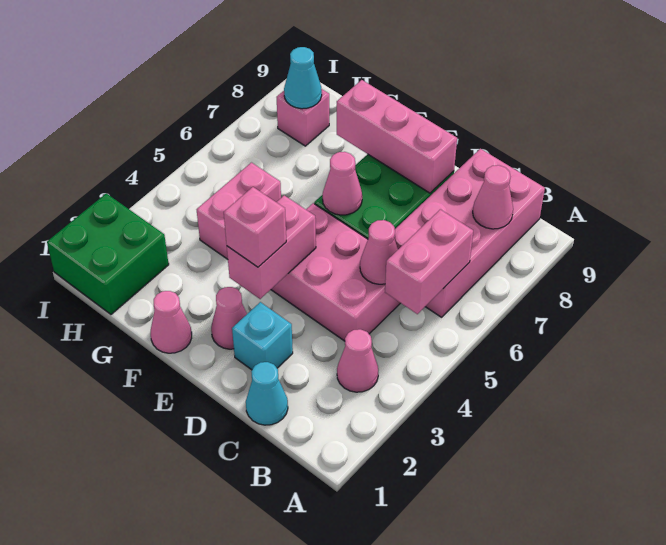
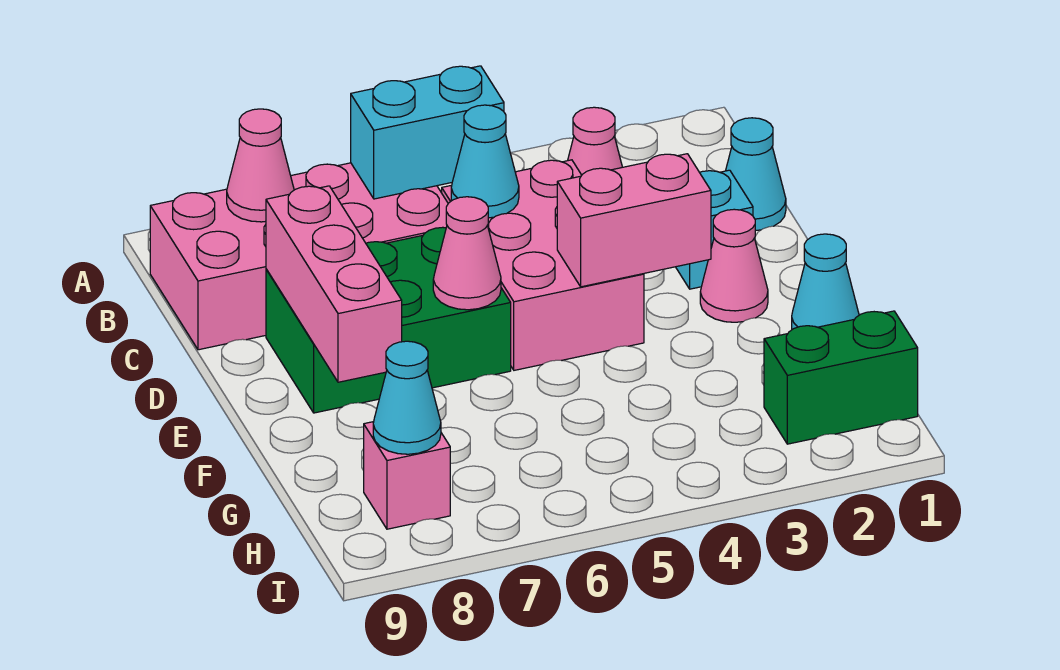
pink 1x2 brick [385,209,473,314] -> cyan 1x2 brick [351,66,504,199]
pink 1x1 cone [360,220,398,284] -> cyan 1x1 cone [451,105,519,218]
pink 1x1 brick [224,187,286,267] -> none
pink 1x1 cone [151,291,192,353] -> cyan 1x1 cone [792,234,859,329]
pink 1x2 brick [197,163,281,259] -> none
green 2x2 brick [47,193,169,314] -> green 1x2 brick [764,311,918,444]

